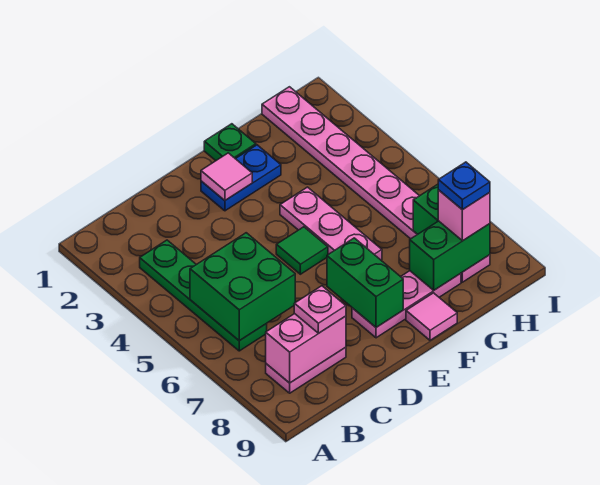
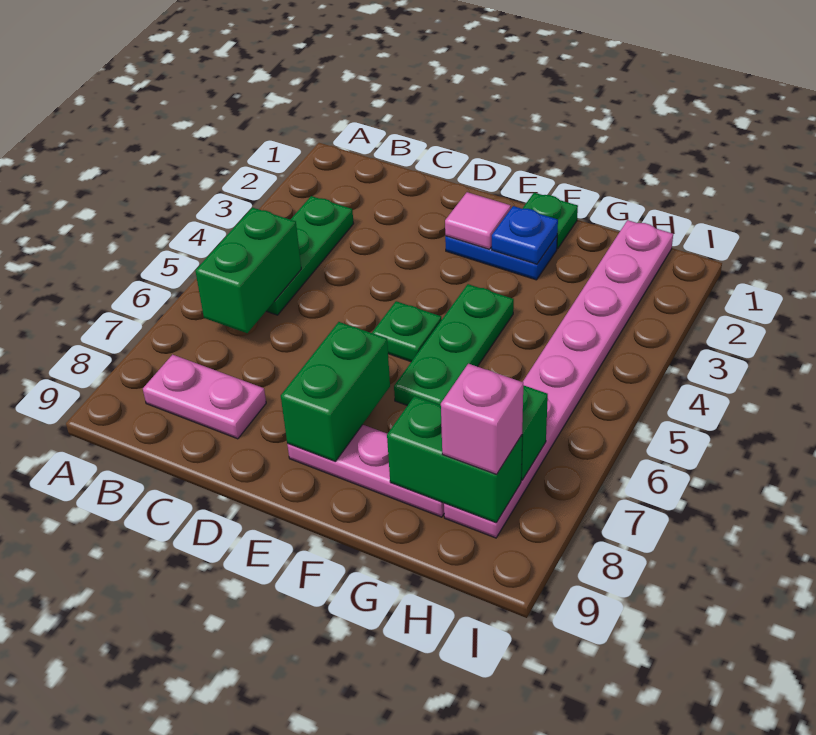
green 1x4 plate [140,240,267,351] -> green 1x3 plate [267,196,354,315]
green 2x2 brick [190,233,295,341] -> green 1x2 brick [195,208,301,333]
pink 1x2 brick [266,314,346,383] -> none
pink 1x1 plate [294,286,346,333] -> none
green 1x1 tile [276,227,328,274] -> green 1x1 plate [372,301,442,362]
pink 1x3 plate [280,187,382,260] -> green 1x3 plate [394,284,514,405]
pink 1x1 tile [406,293,457,340] -> none
blue 1x1 plate [438,162,490,210] -> blue 1x1 plate moved to [492,206,558,264]

